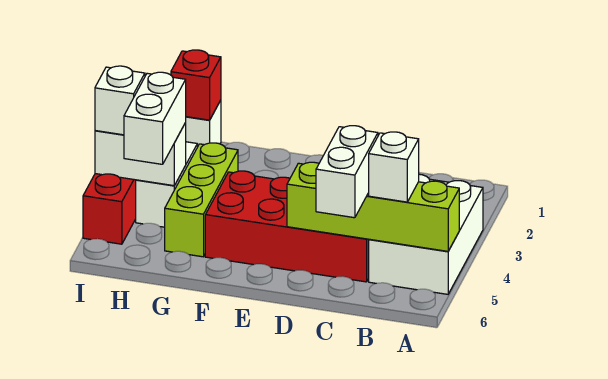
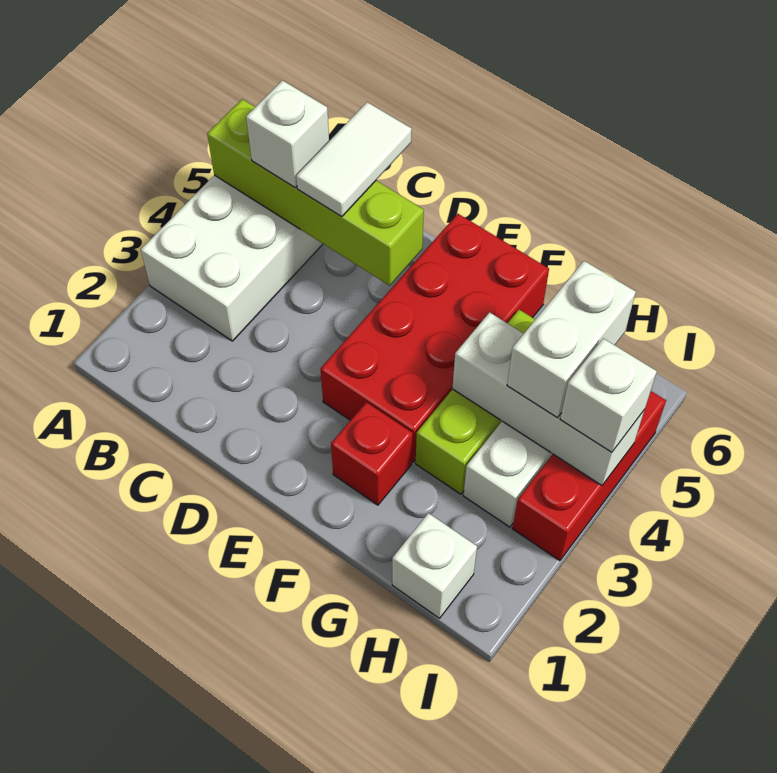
red 2x4 brick [205,171,369,282] -> red 2x4 brick turned to [320,214,549,462]
white 1x2 brick [316,126,378,218] -> white 1x2 tile [296,102,411,217]
red 1x1 brick [171,50,221,120] -> red 1x1 brick moved to [331,402,413,505]
white 1x2 brick [95,123,186,186] -> white 1x3 brick [452,312,644,485]

